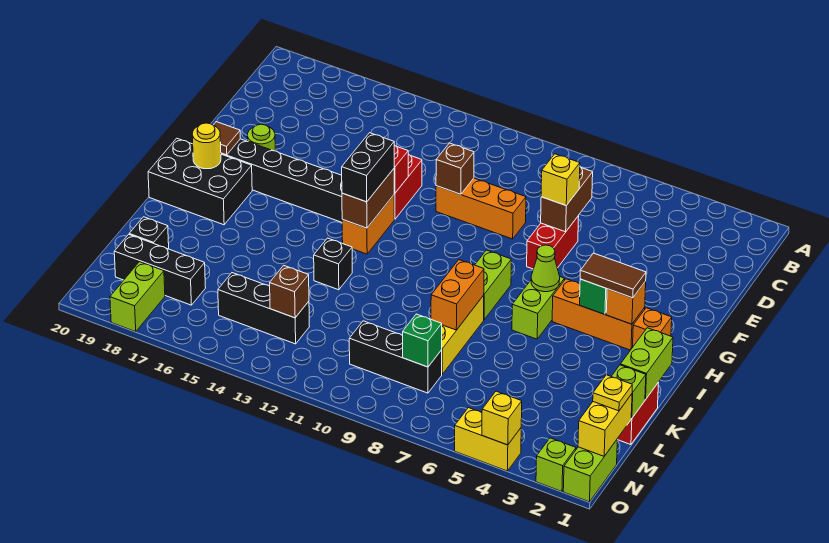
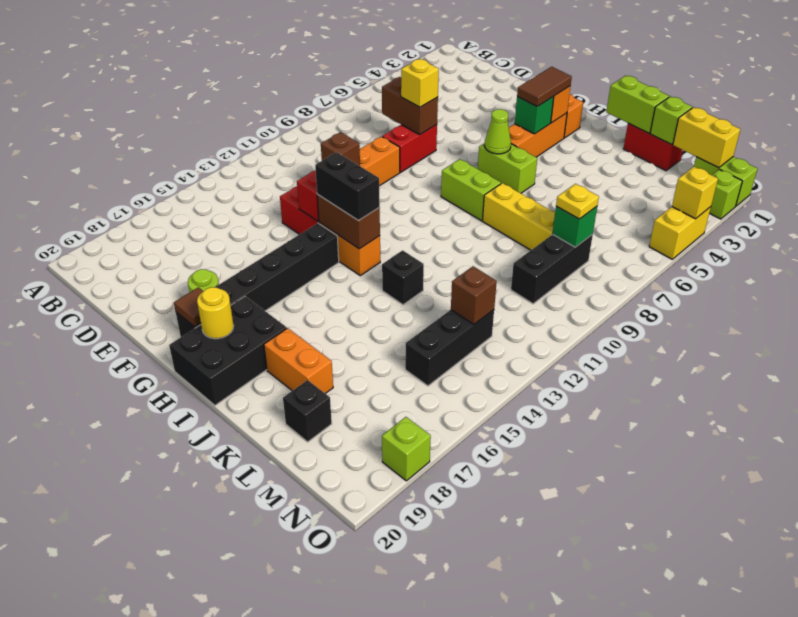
red 1x2 brick [527,216,579,269] -> red 1x2 brick turned to [382,125,437,172]
orange 1x2 brick [431,260,484,330] -> orange 1x2 brick moved to [264,328,333,394]
yellow 1x1 plate [593,375,633,411] -> yellow 1x1 plate moved to [556,184,599,219]
black 1x3 brick [114,234,206,305] -> none
lime 1x2 brick [110,262,165,332] -> lime 1x1 brick [382,417,431,481]

